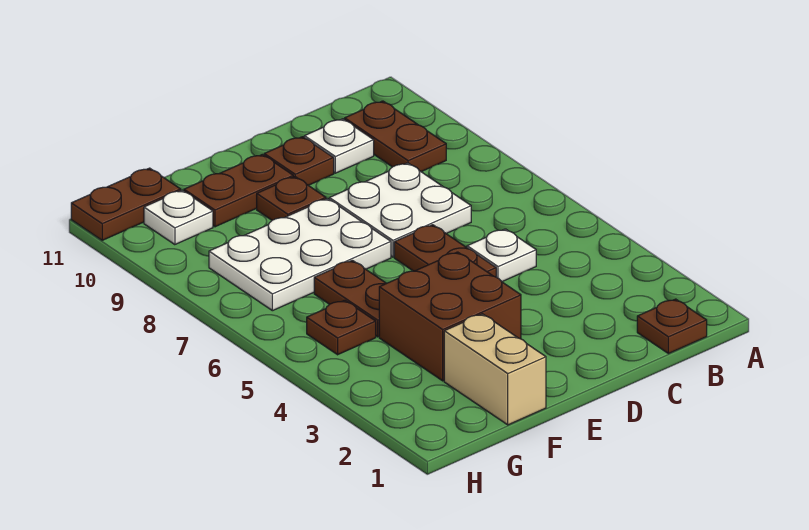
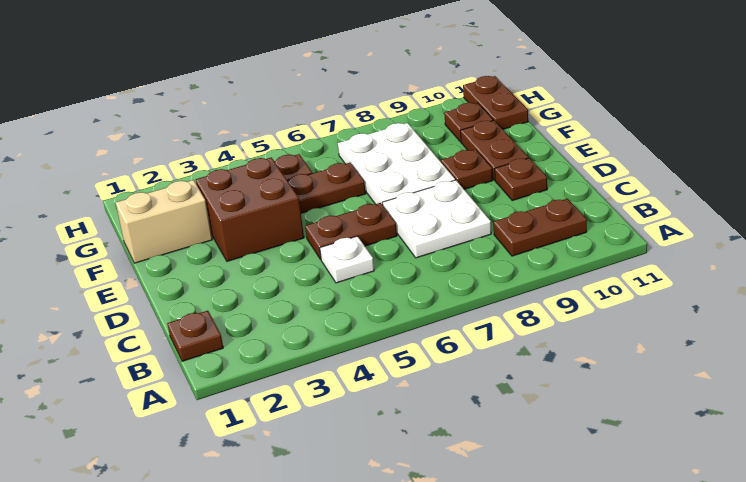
white 1x1 plate [304,119,374,173] -> none
white 1x1 plate [144,190,213,245] -> brown 1x1 plate [444,103,493,142]

